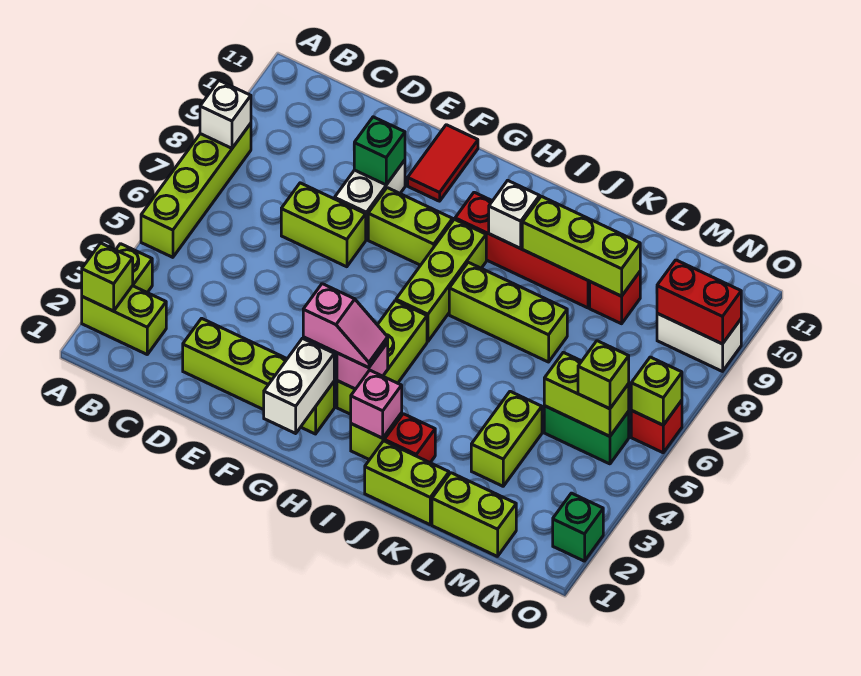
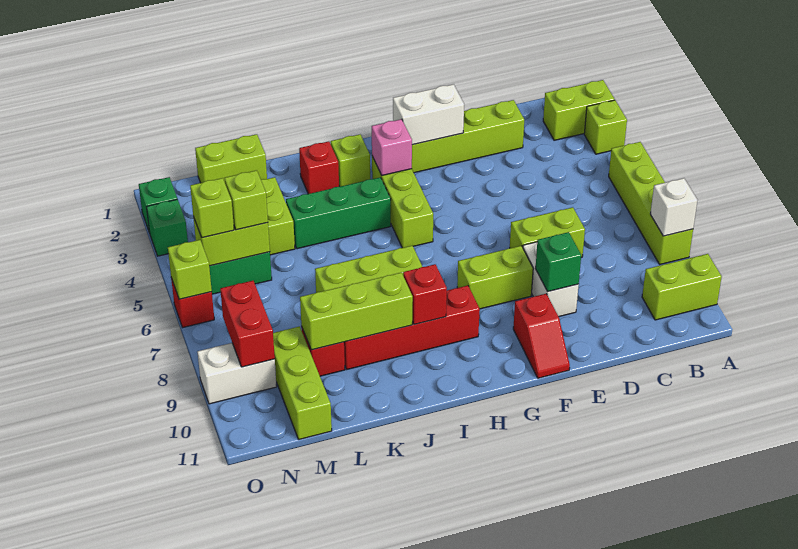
lime 1x1 brick [82,243,133,311] -> lime 1x1 brick moved to [225,170,268,230]
red 1x2 tile [408,125,478,201] -> red 1x2 slope [513,294,570,378]
white 1x2 brick [264,338,334,433] -> white 1x2 brick turned to [393,84,464,145]
pink 1x2 slope [303,284,388,368] -> none
lime 1x3 brick [396,219,486,341] -> lime 1x3 brick moved to [273,326,332,439]
pink 1x1 brick [351,370,402,438] -> none
none -> green 1x3 brick [286,177,391,249]
white 1x1 brick [489,180,540,248] -> red 1x1 brick [403,264,447,325]
lime 1x2 brick [365,441,449,525] -> lime 1x2 brick moved to [642,254,722,320]
red 1x2 brick [657,260,741,344] -> red 1x2 brick turned to [220,281,275,367]
none -> green 1x1 brick [146,199,188,256]

